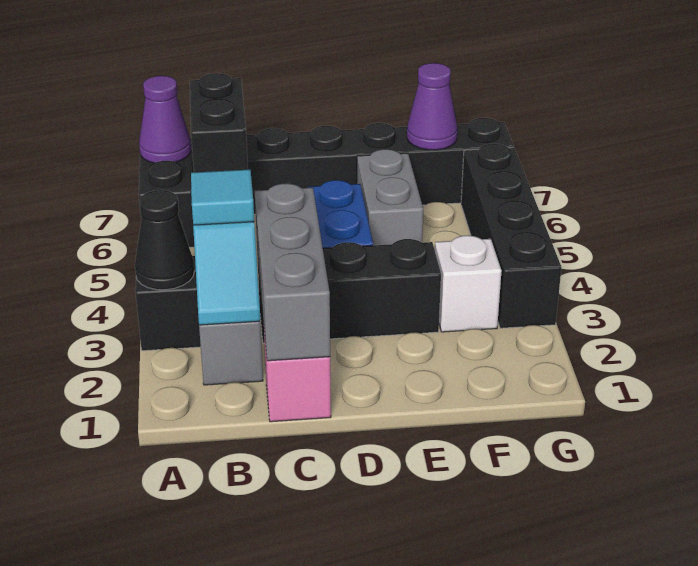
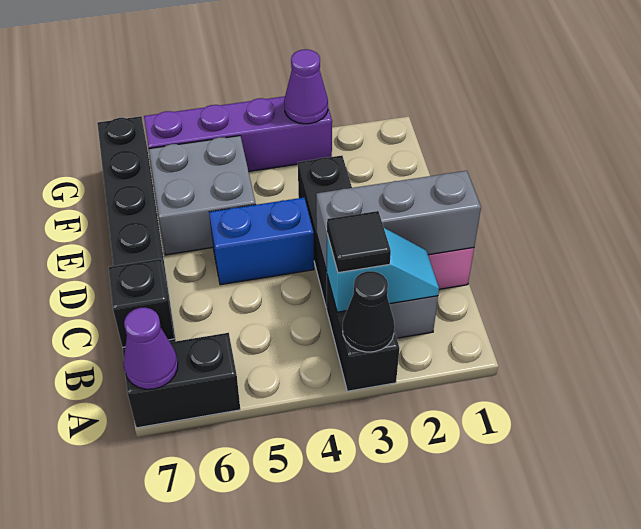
cyan 1x1 tile [191,169,254,225] -> black 1x1 tile [327,211,391,273]
black 1x2 brick [190,73,248,172] -> black 1x1 brick [108,259,174,348]
grey 1x2 brick [357,149,423,245] -> grey 2x2 brick [149,136,256,255]
white 1x1 brick [435,235,502,332] -> none
purple 1x1 cone [407,63,457,150] -> purple 1x1 cone moved to [284,49,328,124]
black 1x4 brick [461,144,562,328] -> purple 1x4 brick [144,96,332,171]

